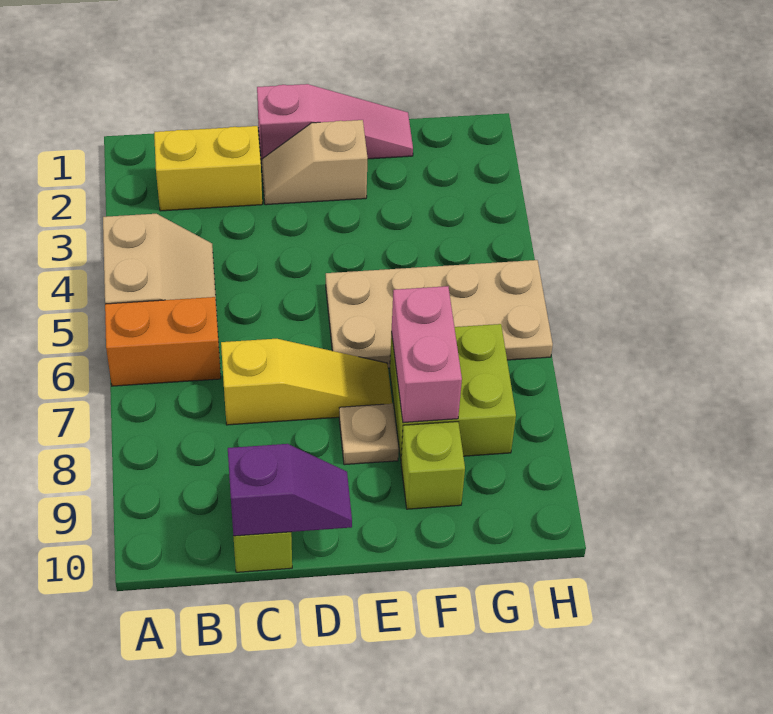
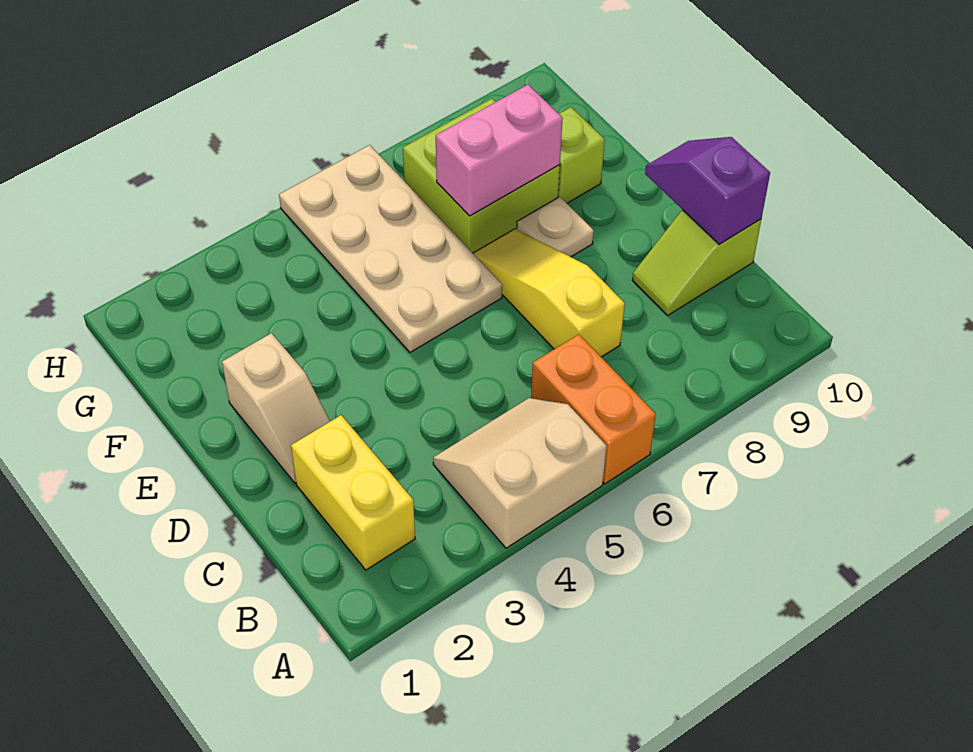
pink 1x3 slope [257,84,413,164] -> none

